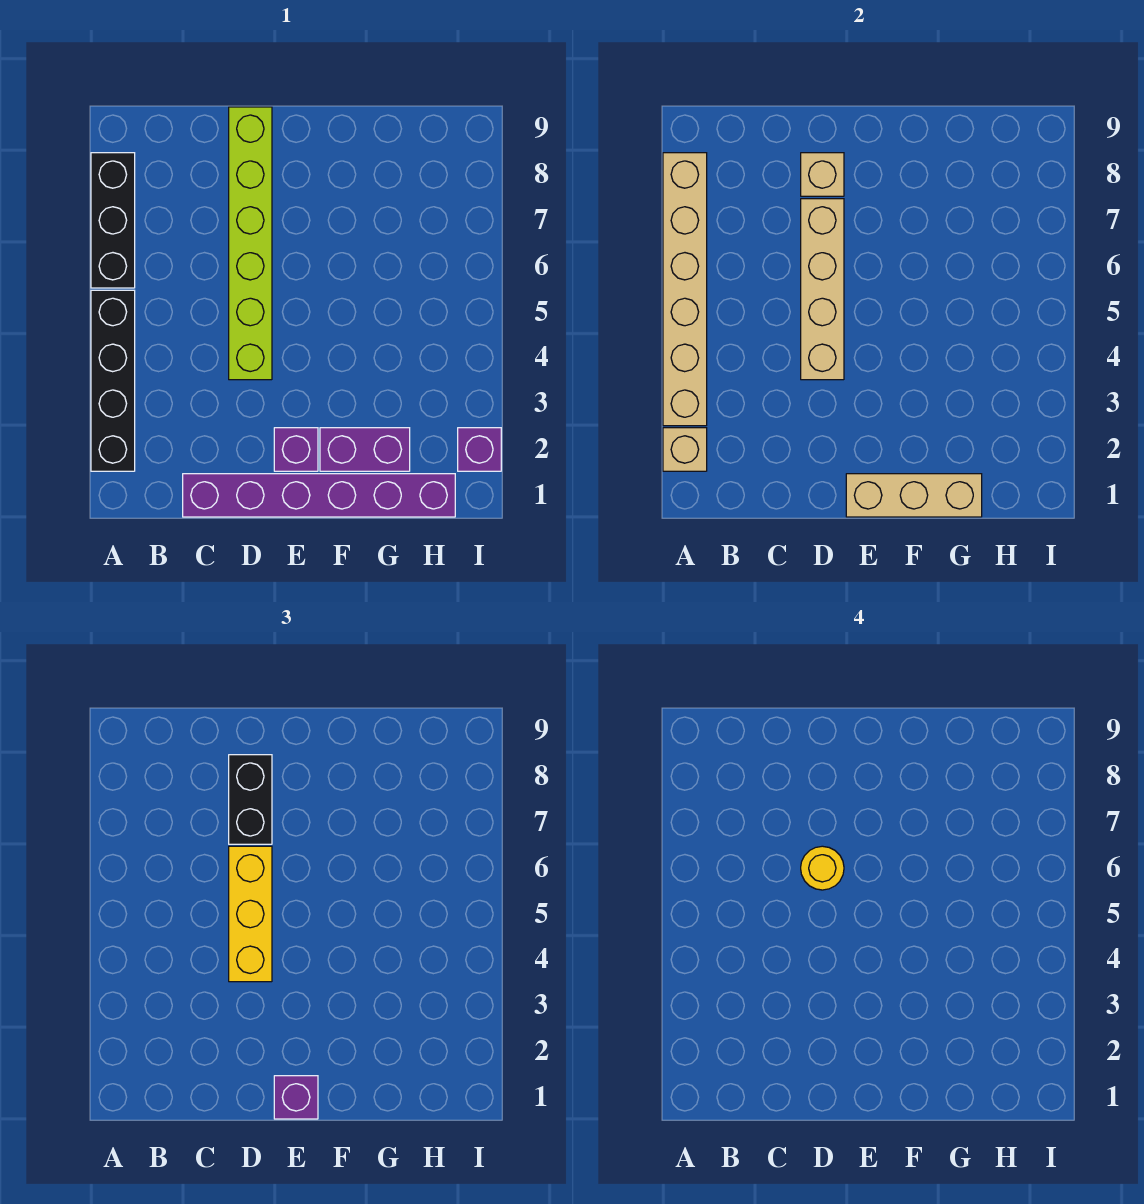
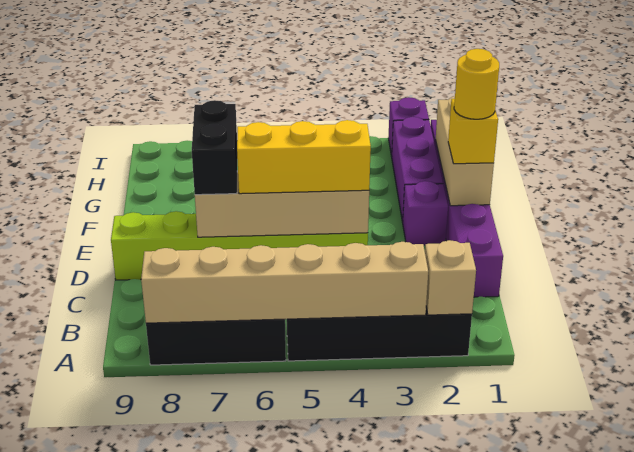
yellow 1x1 round brick [801,846,844,890] -> yellow 1x1 round brick moved to [454,49,499,119]
black 1x2 brick [229,755,272,844] -> black 1x2 brick turned to [192,100,237,195]
tan 1x1 brick [801,153,844,196] -> none
purple 1x1 brick [274,1076,318,1119] -> yellow 1x1 brick [448,99,498,164]
purple 1x2 brick [320,428,410,471] -> purple 1x3 brick [392,117,443,222]

